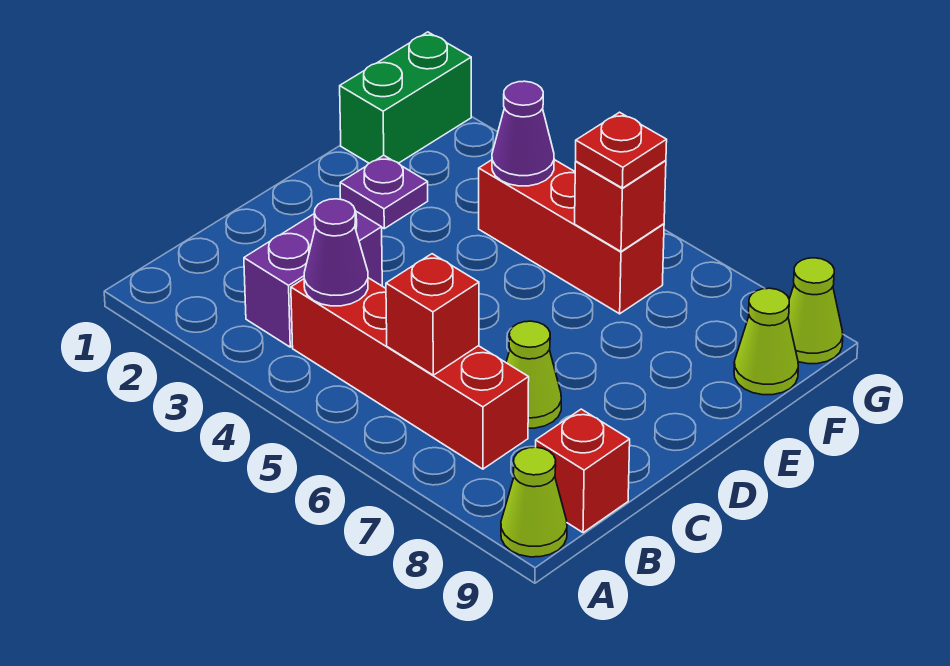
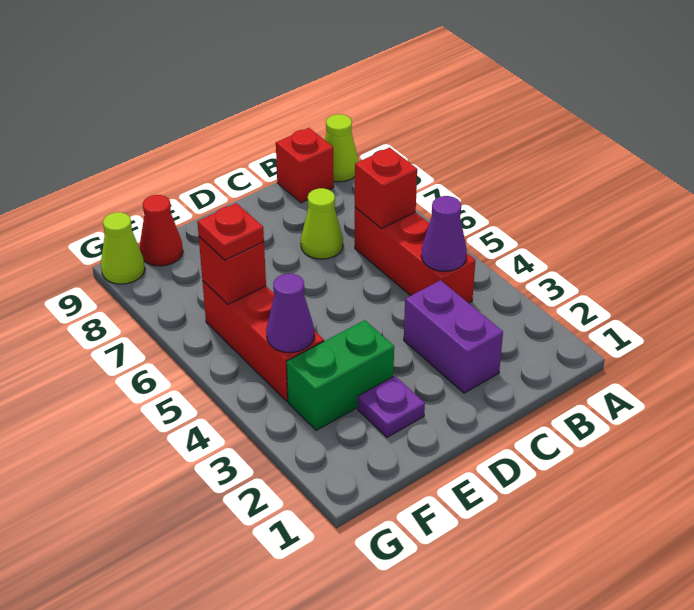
purple 1x2 brick [244,211,382,347] -> purple 1x2 brick turned to [404,280,503,393]
red 1x4 brick [291,278,529,469] -> red 1x3 brick [355,207,475,303]
green 1x2 brick [340,32,471,163] -> green 1x2 brick moved to [287,320,394,430]
lime 1x1 cone [734,288,798,395] -> red 1x1 cone [140,195,183,266]

